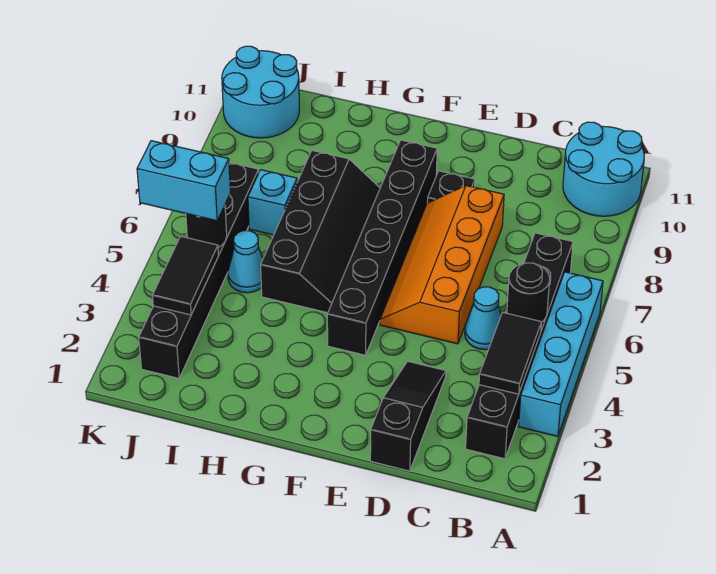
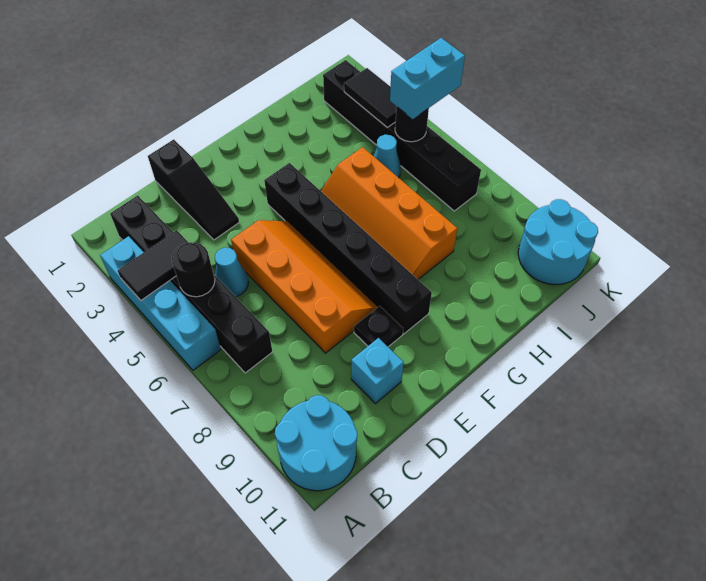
black 1x2 tile [479,312,541,394] -> black 1x2 tile turned to [117,230,189,300]
black 2x4 slope [261,151,380,313] -> orange 2x4 slope [321,147,457,279]
cyan 1x1 brick [248,170,297,235] -> cyan 1x1 brick moved to [351,338,404,403]

